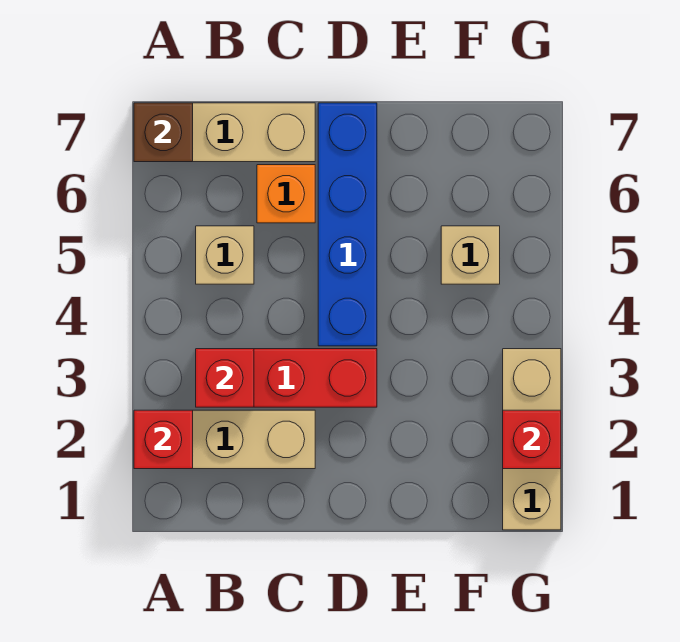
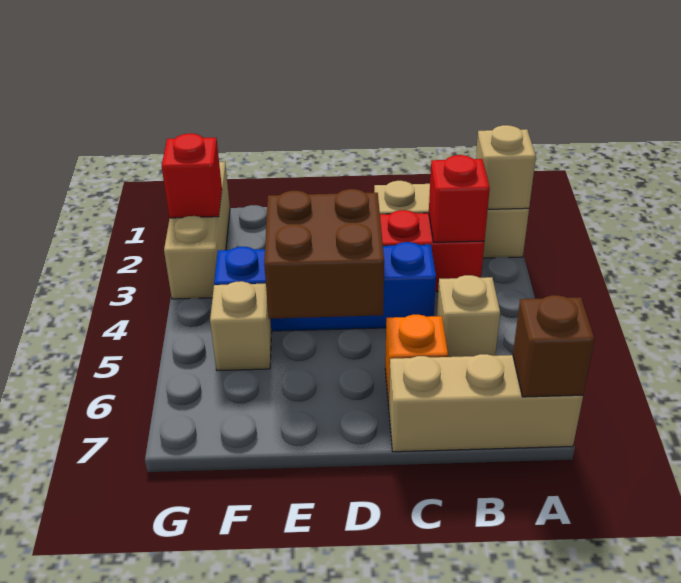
red 1x1 brick [134,410,193,469] -> tan 1x1 brick [476,125,536,209]
blue 1x4 brick [318,103,377,346] -> blue 1x4 brick turned to [214,242,436,331]
none -> brown 2x2 brick [264,189,384,319]

